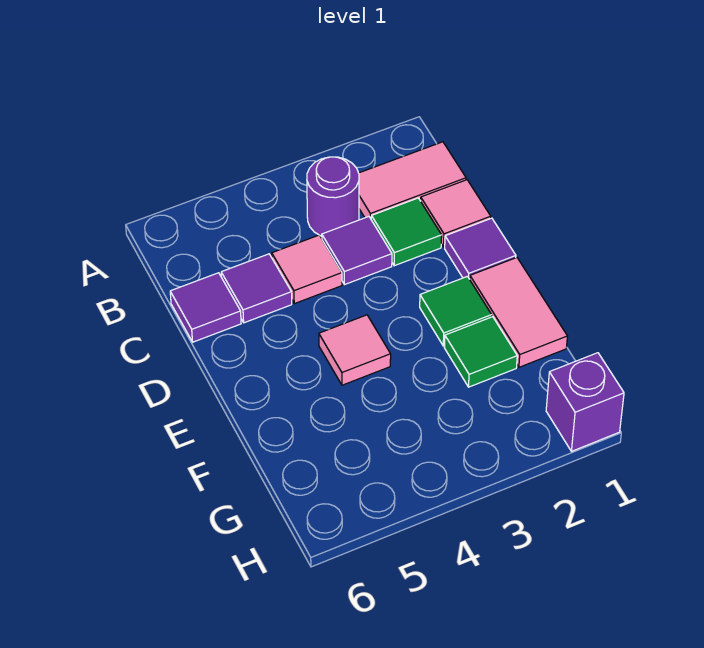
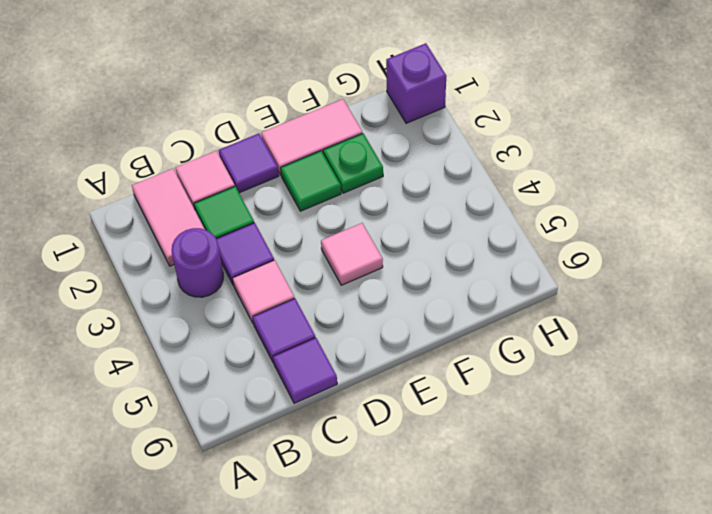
green 1x1 tile [444,317,517,387] -> green 1x1 plate [323,133,383,193]

